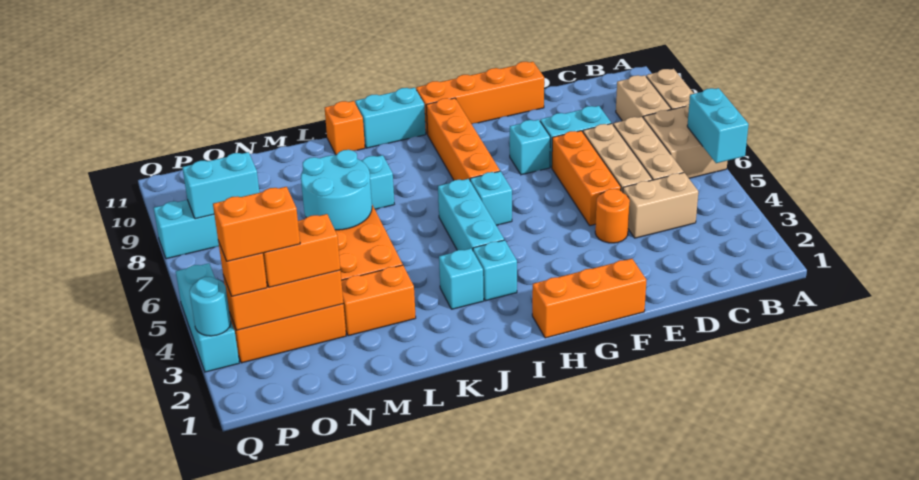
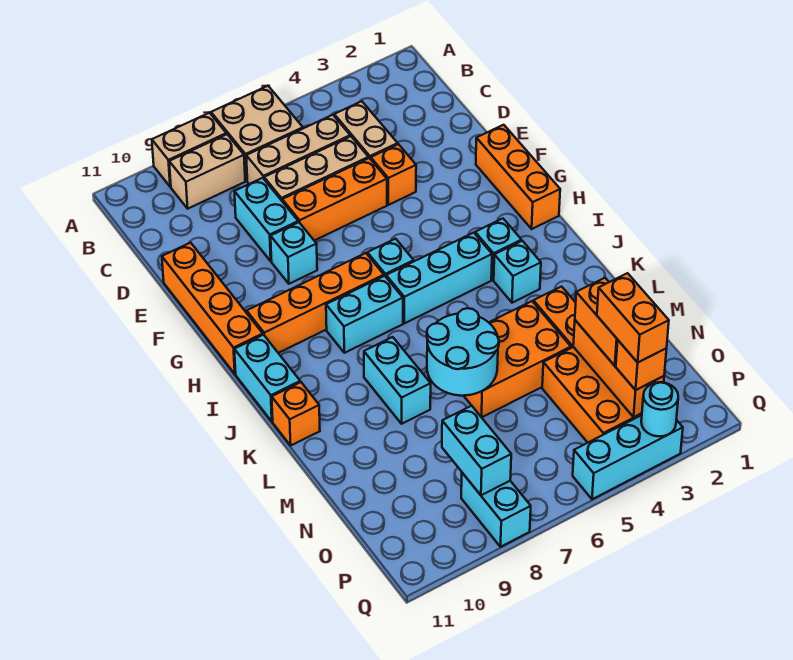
cyan 1x2 brick [687,88,749,163] -> cyan 1x2 brick moved to [326,276,403,353]
orange 1x1 round brick [595,189,630,243] -> orange 1x1 brick [371,144,416,205]

